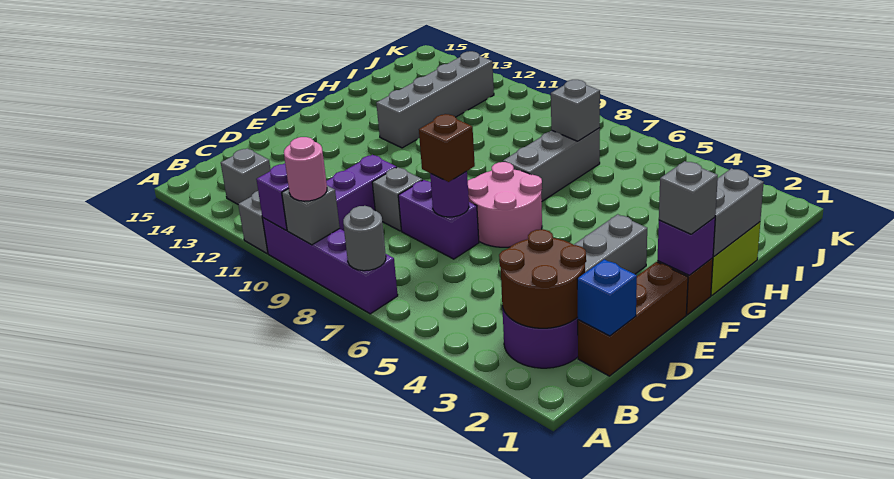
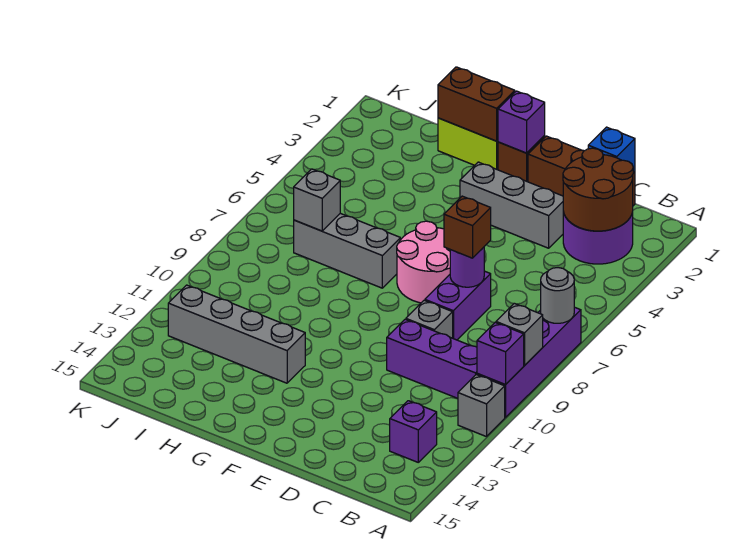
pink 1x1 round brick [284,137,327,201] -> none
grey 1x1 brick [221,148,270,204] -> purple 1x1 brick [390,401,437,462]
grey 1x1 brick [659,161,718,234] -> none
grey 1x2 brick [713,168,764,256] -> brown 1x2 brick [438,67,515,141]

